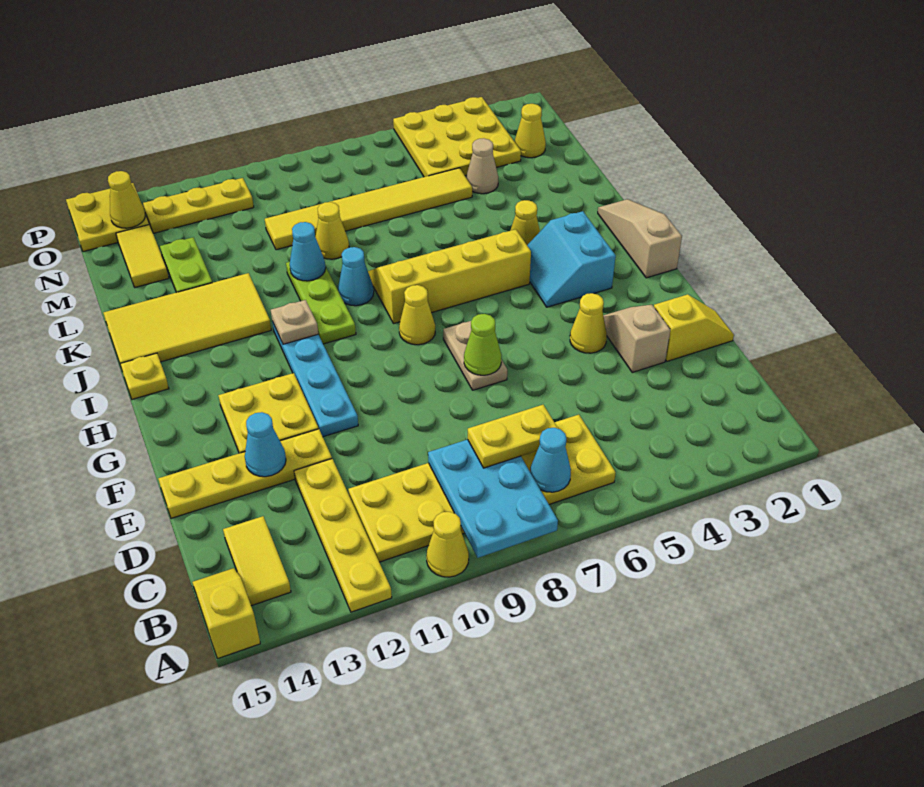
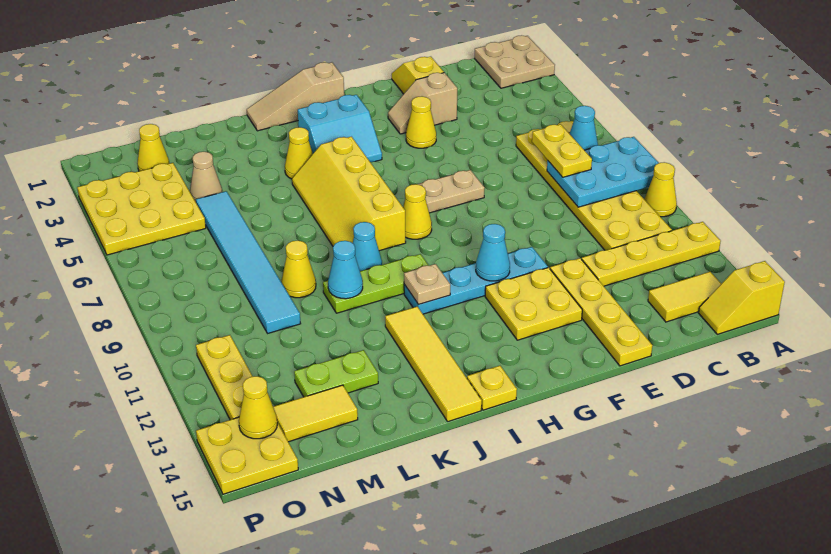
none -> tan 2x2 plate [475,35,555,88]
cyan 1x1 cone [245,412,286,477] -> cyan 1x1 cone moved to [476,224,510,281]
lime 1x1 cone [464,314,502,375] -> none
yellow 2x4 tile [104,273,271,366] -> yellow 1x4 tile [385,307,482,422]
yellow 1x6 tile [265,168,472,250] -> cyan 1x6 tile [196,191,301,333]

